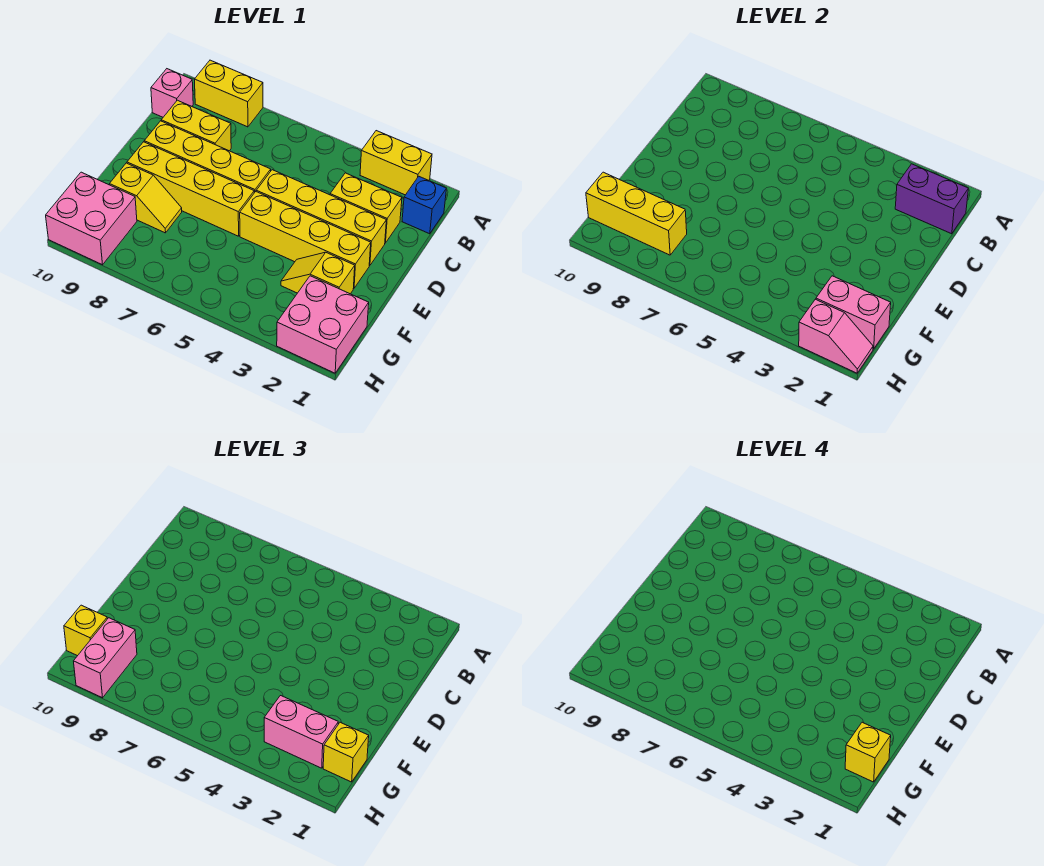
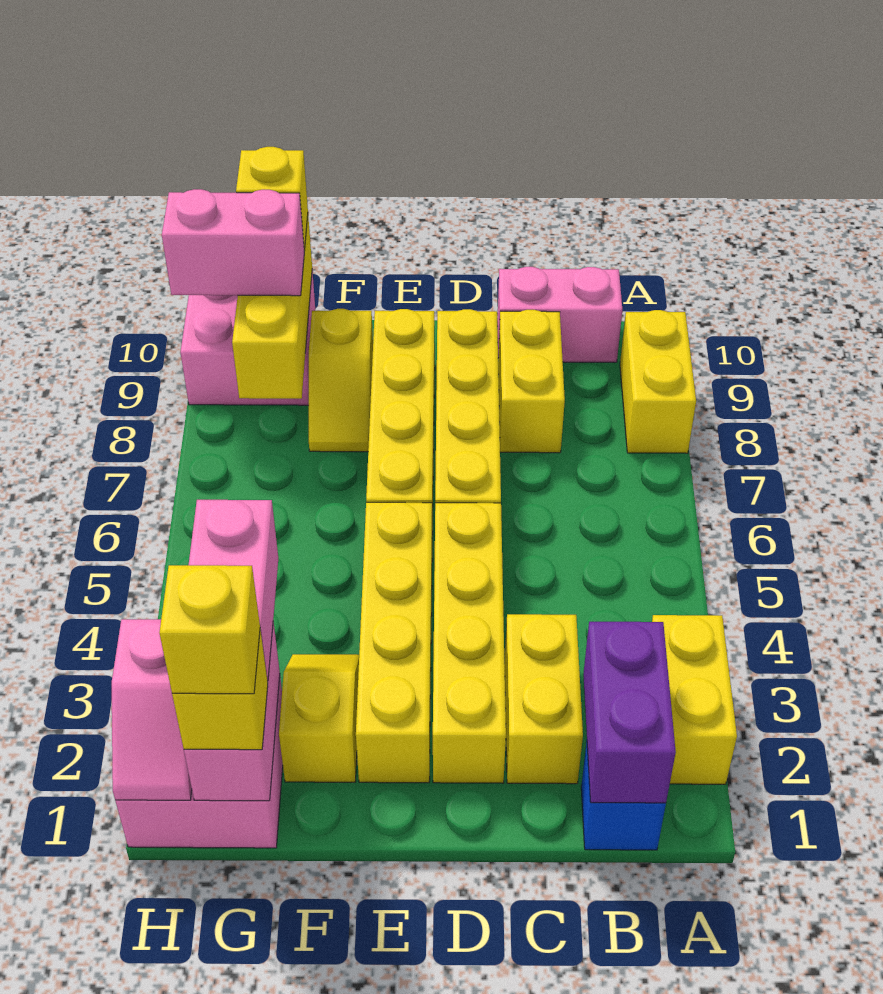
pink 1x1 brick [151,69,193,117] -> pink 1x2 brick [497,267,622,362]

